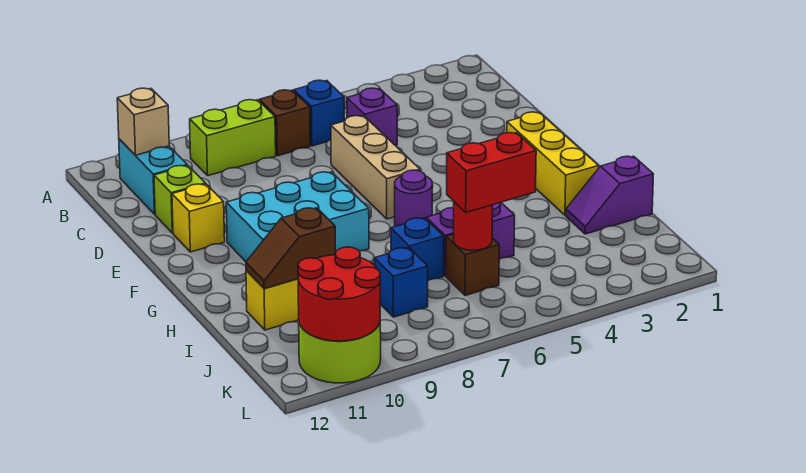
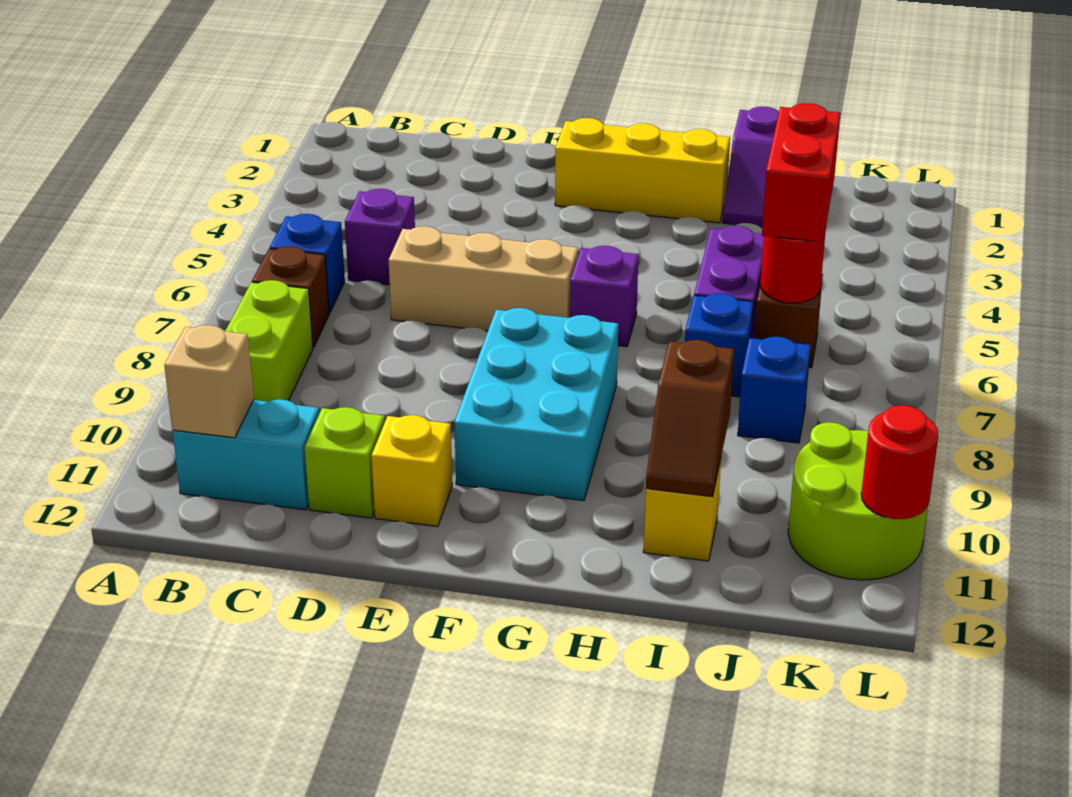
purple 1x1 round brick [395,170,433,226] -> purple 1x1 brick [570,246,639,347]
red 2x2 round brick [298,247,380,341] -> red 1x1 round brick [861,405,938,519]

